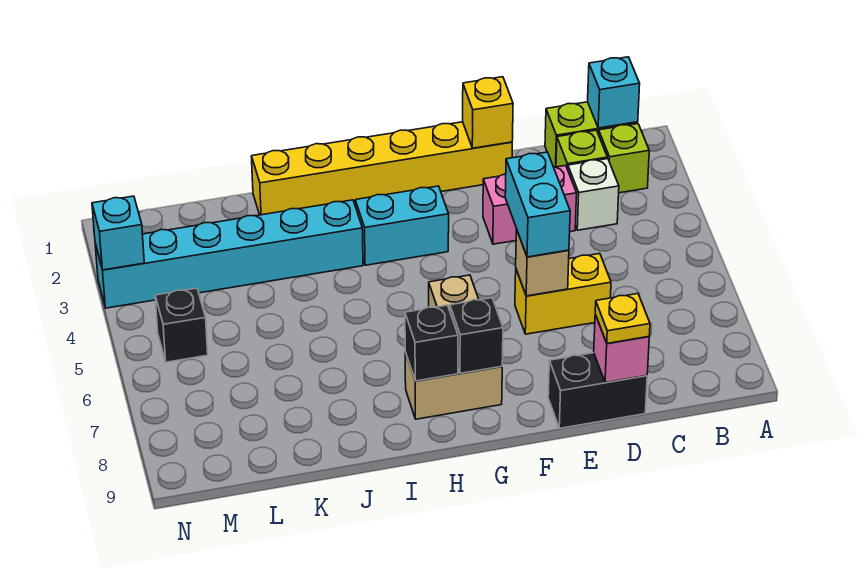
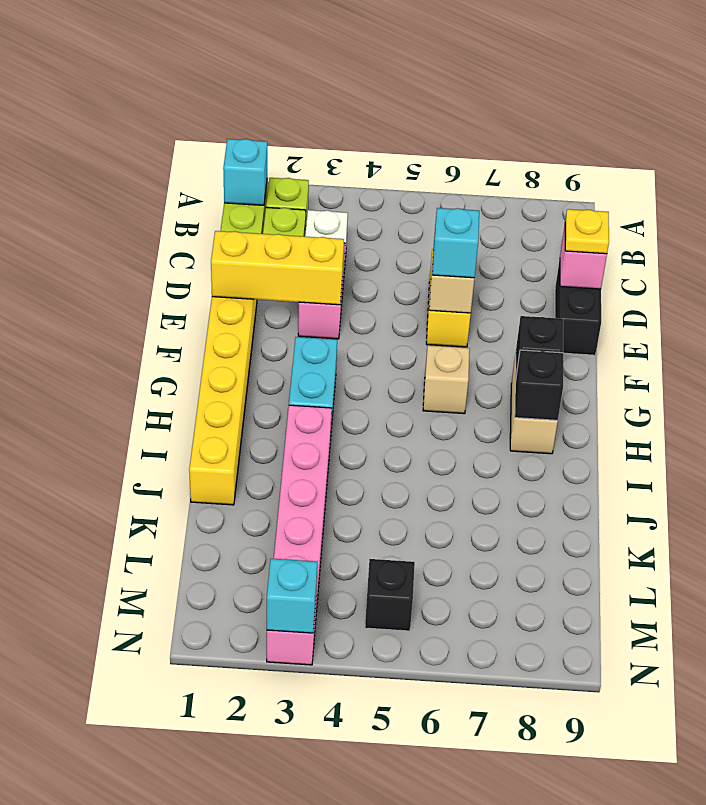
yellow 1x1 brick [463,77,513,148] -> yellow 1x3 brick [211,231,344,305]
cyan 1x2 brick [505,152,570,257] -> cyan 1x1 brick [432,208,479,278]
cyan 1x6 brick [95,200,363,308] -> pink 1x6 brick [267,405,332,665]

